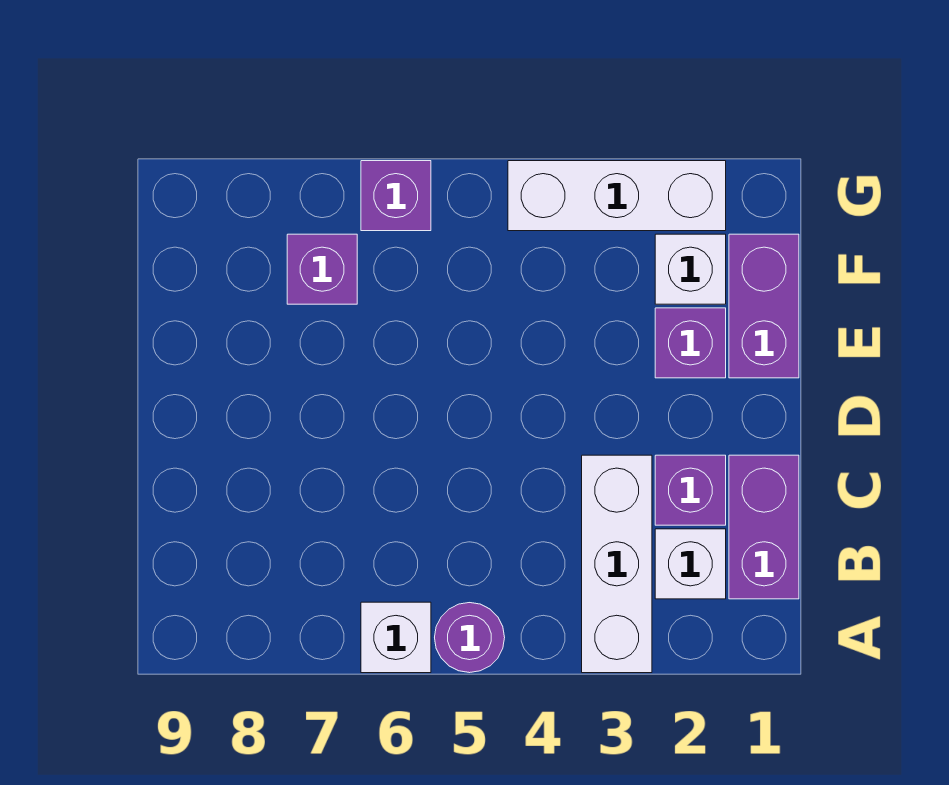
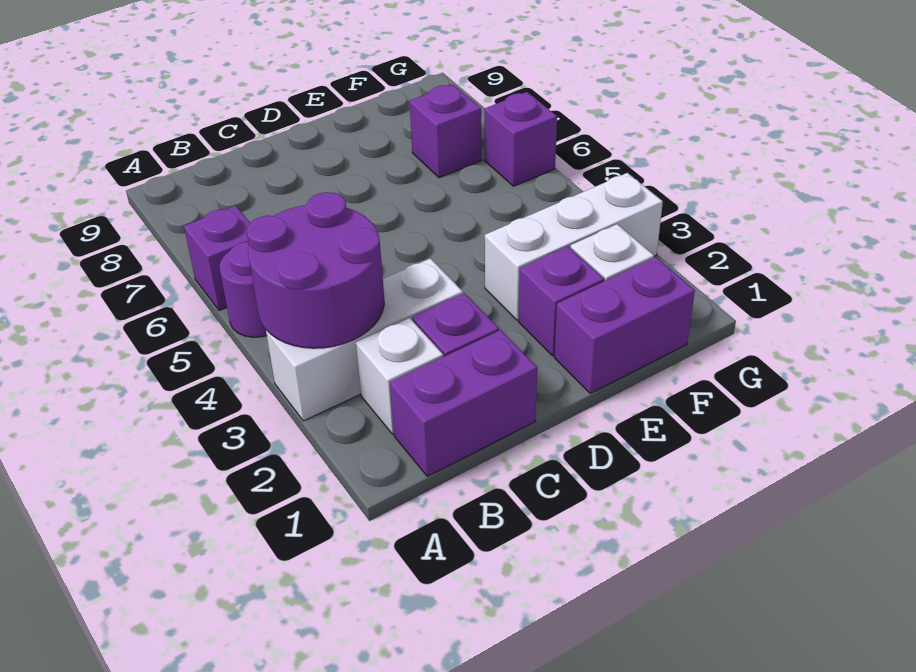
none -> purple 2x2 round brick [247,192,384,348]
white 1x1 brick [361,602,431,673] -> purple 1x1 brick [184,206,250,310]
white 1x3 brick [508,161,726,231] -> white 1x3 brick turned to [485,173,663,320]

